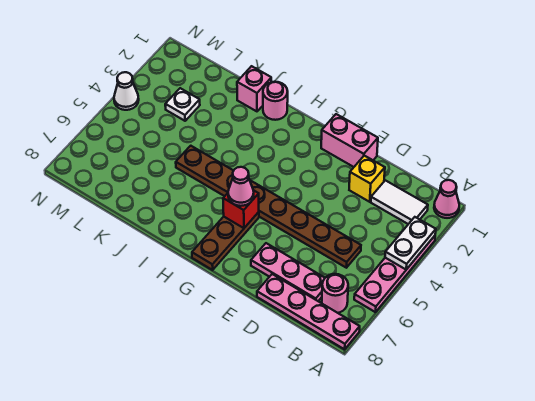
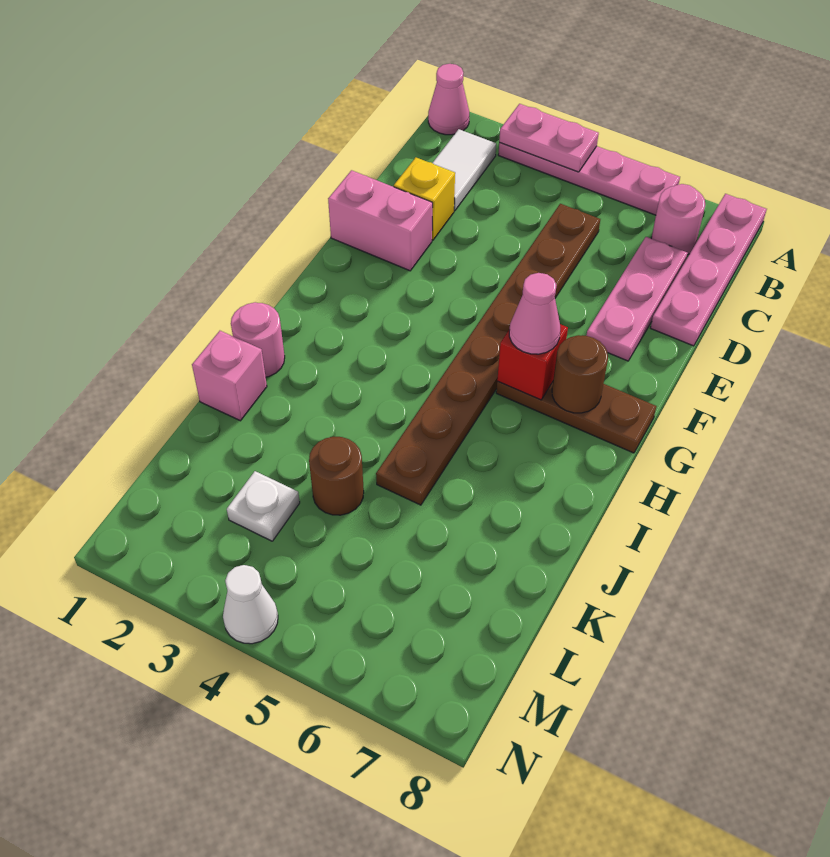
white 1x2 plate [385,217,436,270] -> pink 1x2 plate [499,104,599,172]
pink 1x2 brick [321,114,378,167] -> pink 1x2 brick turned to [328,170,433,271]
none -> brown 1x1 round brick [552,335,608,413]
none -> brown 1x1 round brick [309,437,364,515]

